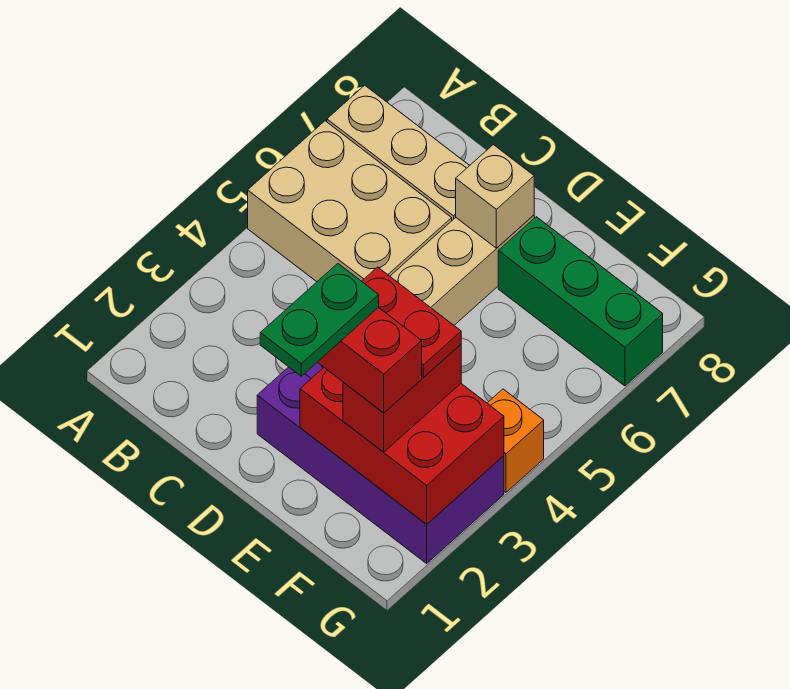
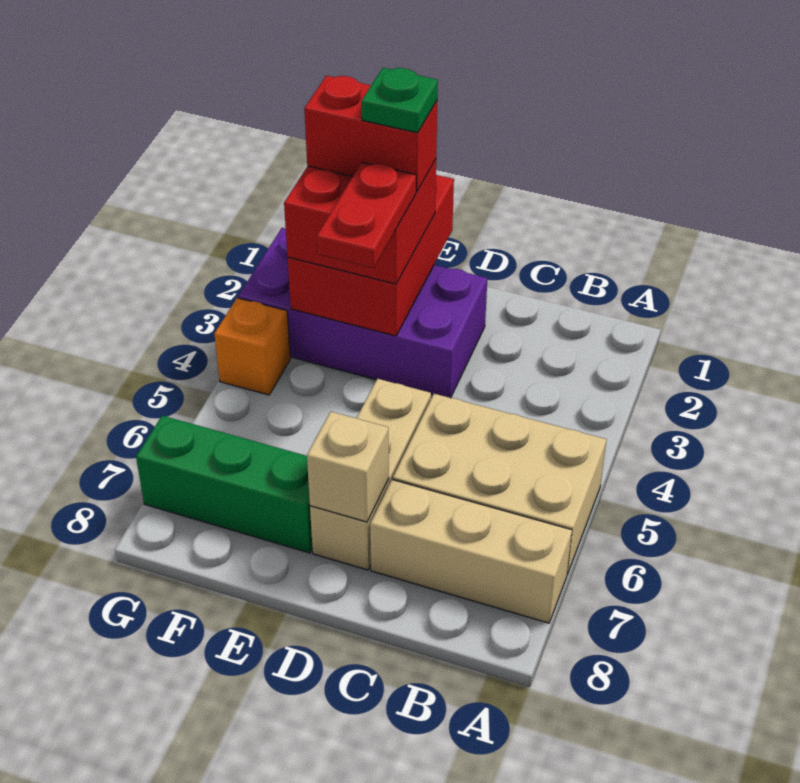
green 1x2 plate [260,264,379,376] -> green 1x1 plate [362,68,438,133]
red 2x3 brick [300,368,504,524] -> red 2x3 brick turned to [288,175,454,336]
red 1x2 plate [362,267,461,377] -> red 1x2 plate turned to [317,162,416,268]
red 1x2 brick [343,344,461,452] -> red 2x2 brick [284,159,436,284]

